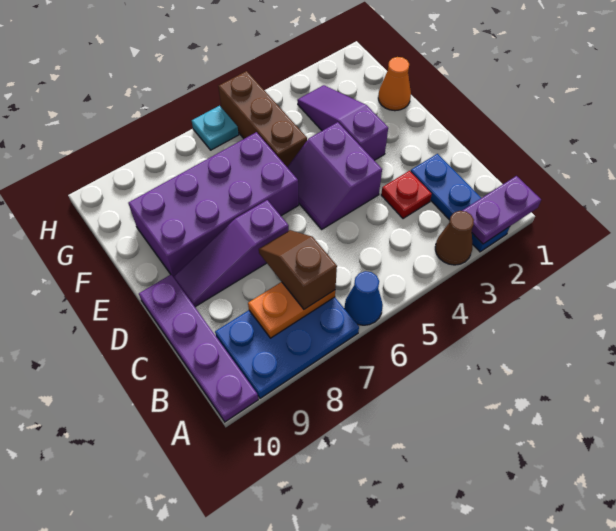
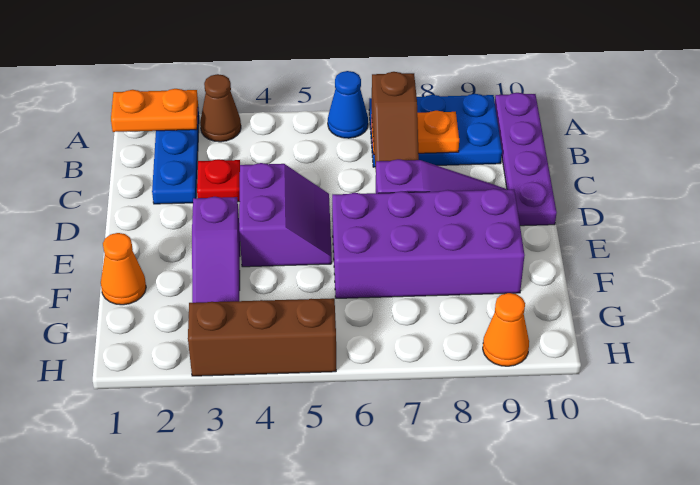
purple 1x2 plate [462,176,541,244] -> orange 1x2 plate [111,89,198,132]
brown 1x3 brick [218,71,307,167] -> brown 1x3 brick turned to [188,298,336,376]
cyan 1x1 plate [192,106,239,150] -> none
none -> orange 1x1 cone [483,293,529,366]

